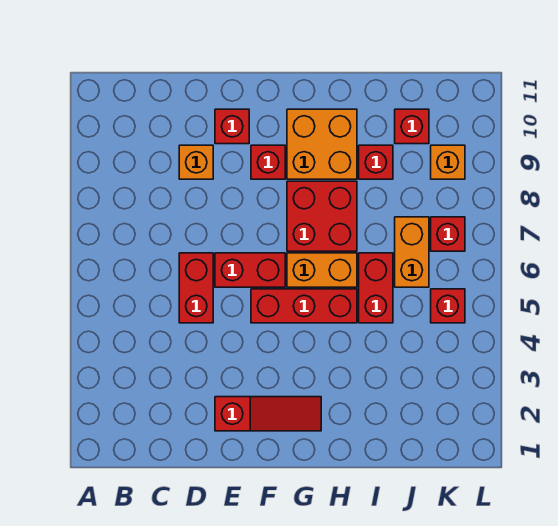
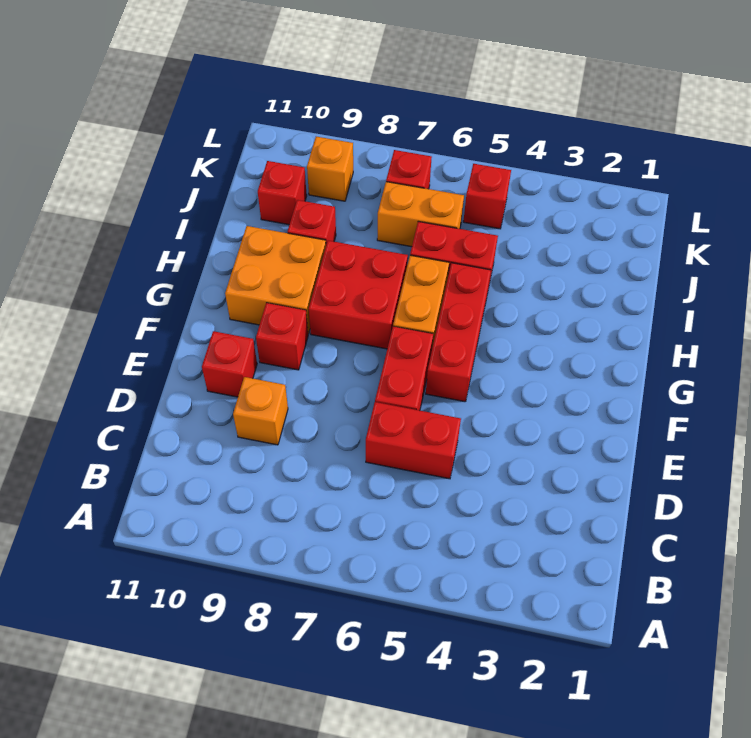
red 1x3 slope [215,397,321,431] -> none

